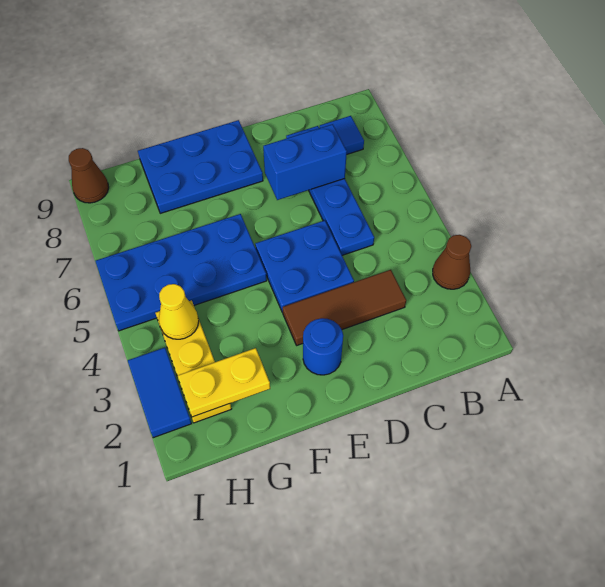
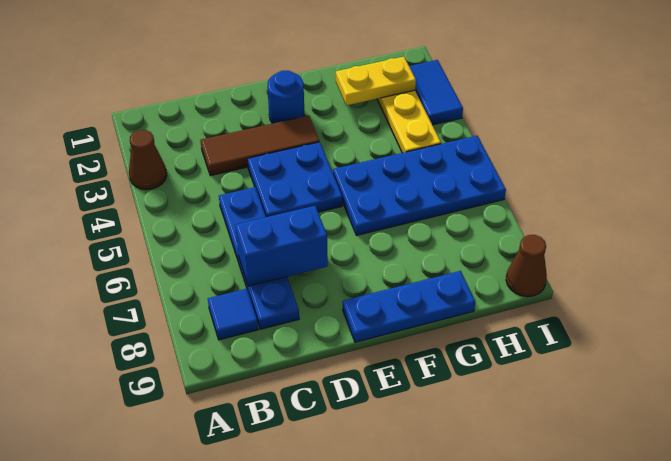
blue 2x3 plate [138,120,263,213] -> blue 1x3 plate [343,271,475,342]
yellow 1x1 cone [159,284,199,339] -> none

